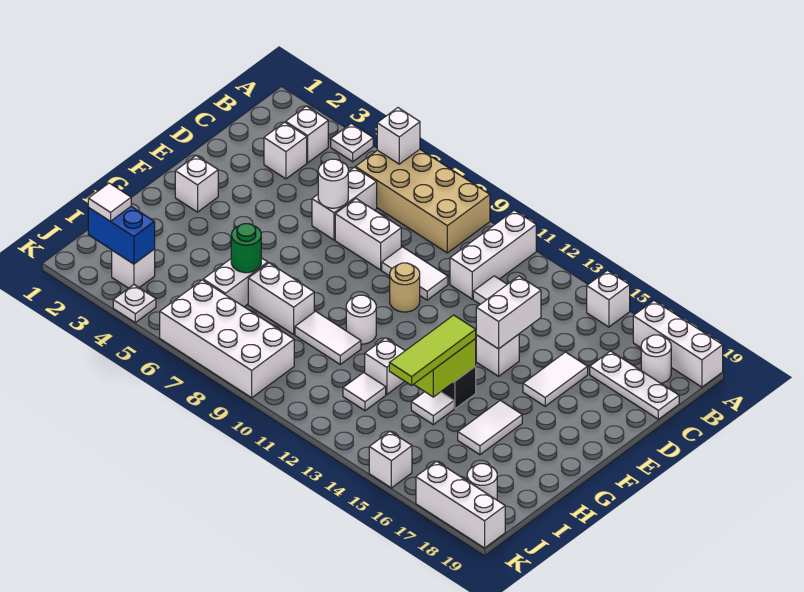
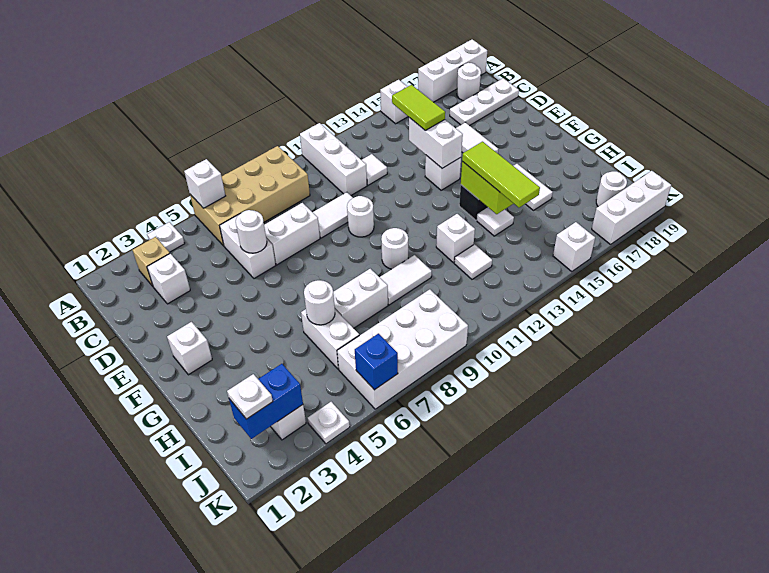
white 1x1 brick [286,106,328,163] -> tan 1x1 brick [133,237,170,286]
none -> lime 1x2 tile [392,85,445,130]
tan 1x1 round brick [390,263,420,312] -> white 1x1 round brick [347,196,374,237]
green 1x1 round brick [231,224,261,273] -> white 1x1 round brick [304,280,335,325]
white 1x1 tile [88,183,131,221] -> white 1x1 plate [227,374,273,419]
none -> blue 1x1 brick [355,334,398,390]

